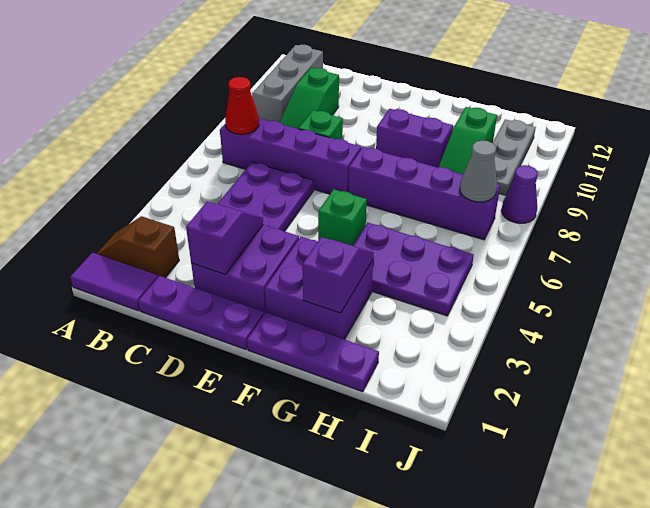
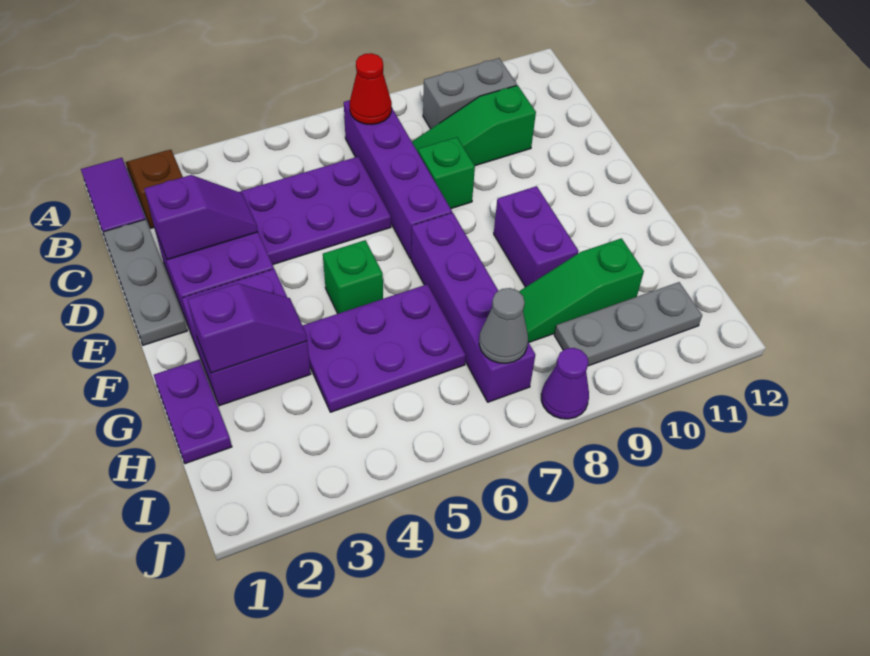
grey 1x3 brick [253,45,323,122] -> grey 1x2 brick [423,58,517,129]
purple 1x3 plate [138,276,264,350] -> grey 1x3 plate [103,219,187,345]
purple 1x3 plate [247,312,379,392] -> purple 1x2 plate [154,360,232,464]
purple 2x3 plate [353,223,474,316] -> purple 2x3 plate turned to [303,284,466,412]

